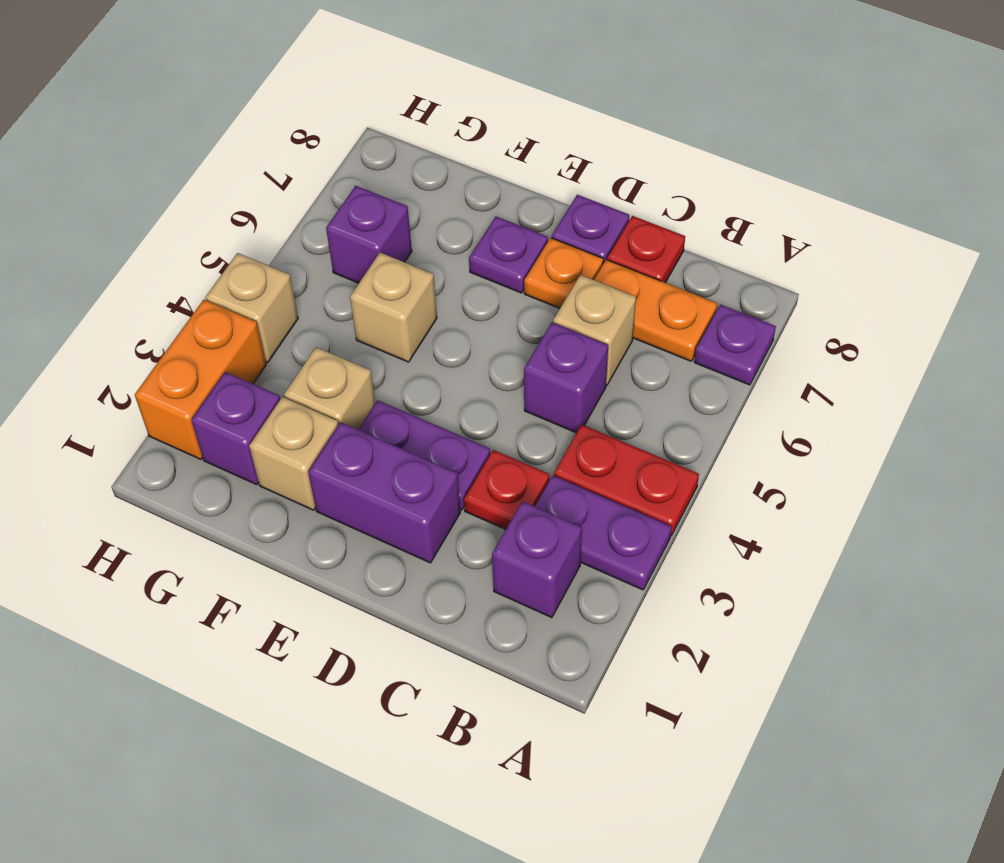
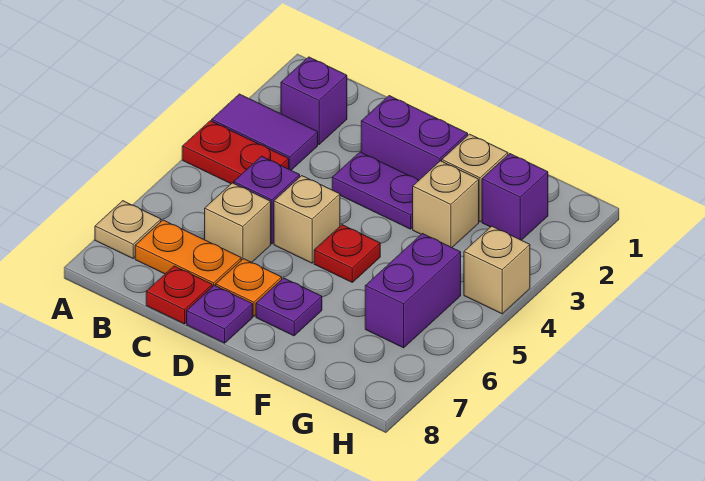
purple 1x2 plate [535,475,672,590] -> purple 1x2 tile [212,94,318,170]
purple 1x1 plate [694,305,776,385] -> tan 1x1 plate [95,201,161,258]
red 1x1 plate [464,450,550,529] -> red 1x1 plate moved to [314,225,380,282]
tan 1x1 brick [350,253,437,362] -> tan 1x1 brick moved to [274,176,340,263]
purple 1x1 brick [326,186,412,283] -> purple 1x2 brick [365,234,461,348]
orange 1x2 brick [135,300,266,459] -> none

